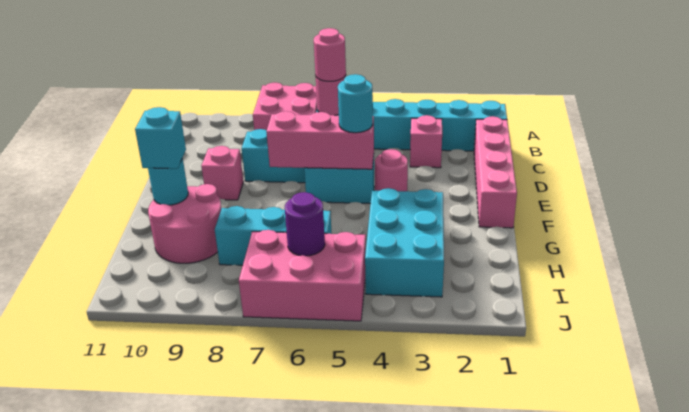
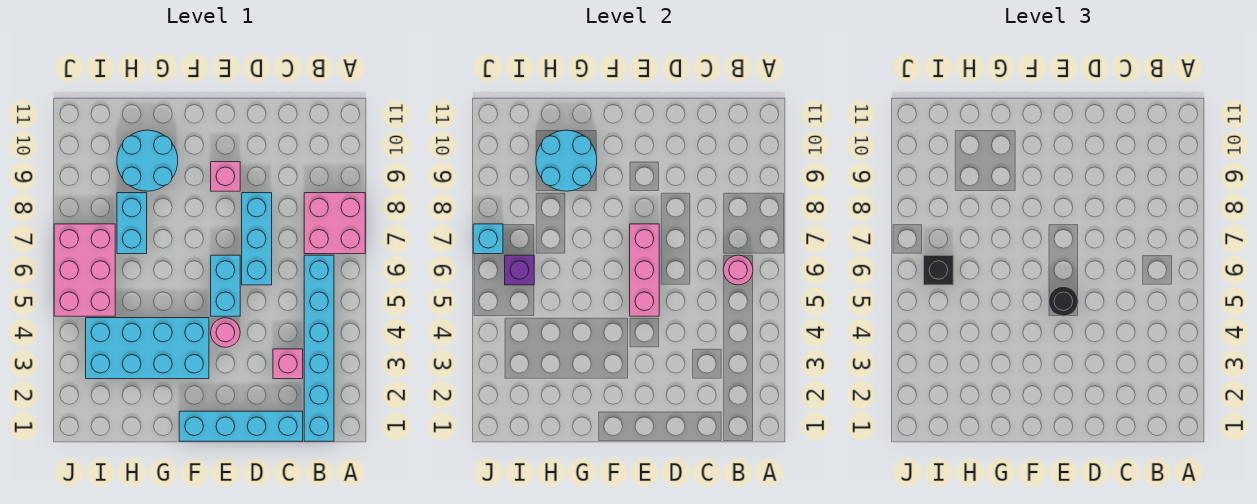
pink 1x1 round brick [314,28,346,81] -> none
pink 1x4 brick [474,116,517,228] -> cyan 1x4 brick [179,411,303,441]
cyan 1x1 round brick [338,74,373,133] -> black 1x1 round brick [1049,287,1078,316]
cyan 2x3 brick [365,188,444,297] -> cyan 2x4 brick [86,318,209,379]
pink 2x2 round brick [148,184,222,263] -> cyan 2x2 round brick [117,130,178,191]
cyan 1x1 round brick [148,158,188,205] -> cyan 2x2 round brick [536,130,597,191]
cyan 1x1 brick [135,107,186,169] -> cyan 1x1 brick moved to [473,224,503,254]
cyan 1x3 brick [215,206,332,265] -> cyan 1x2 brick [117,193,147,254]
purple 1x1 round brick [285,192,325,256] -> purple 1x1 brick [505,255,534,285]
none -> black 1x1 brick [924,255,953,285]

